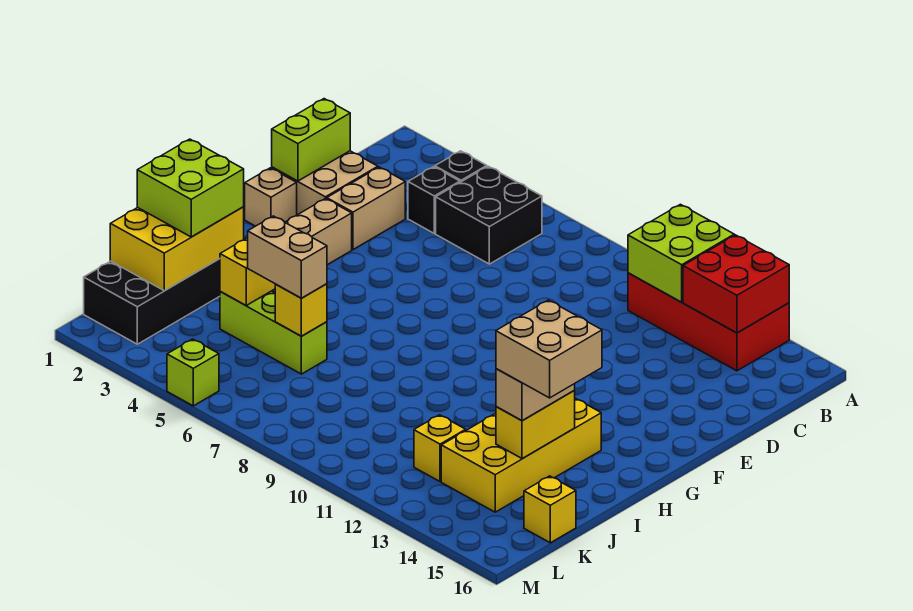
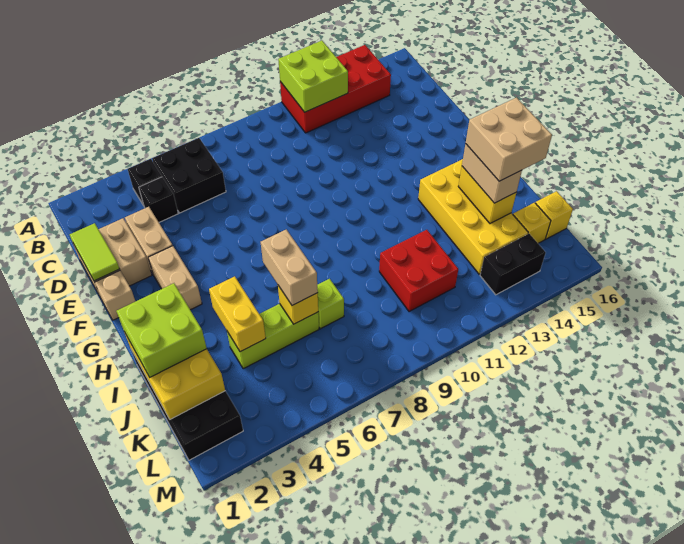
red 2x2 brick [683,235,789,333] -> red 2x2 brick moved to [379,230,458,312]
lime 1x2 brick [272,99,350,181] -> lime 1x2 tile [70,223,119,281]
tan 1x2 brick [248,216,327,298] -> tan 1x2 brick turned to [261,230,318,305]
yellow 1x1 brick [414,415,466,482] -> yellow 1x1 brick moved to [513,203,551,243]
none -> black 1x2 brick [480,234,546,295]
lime 1x1 brick [167,339,219,406] -> lime 1x1 brick moved to [317,279,344,329]

